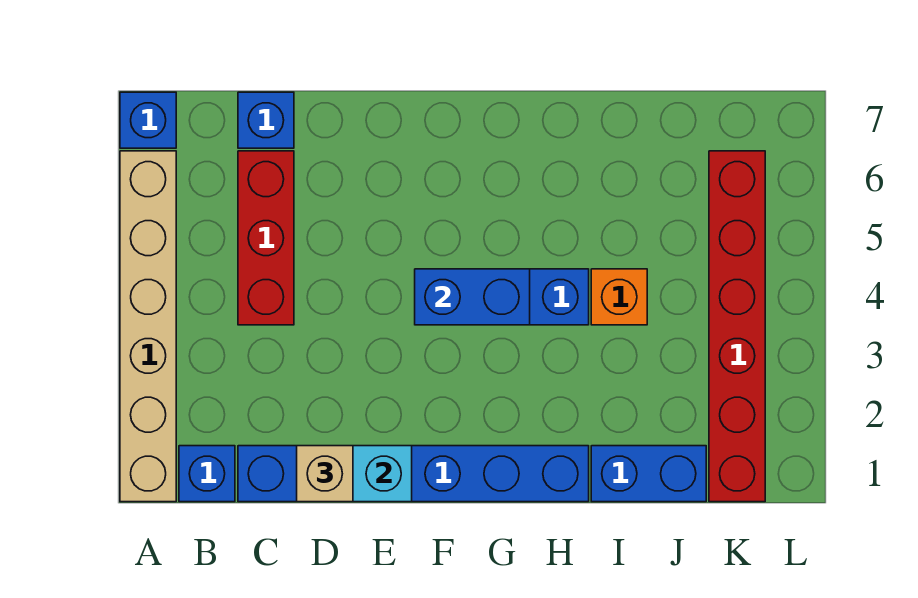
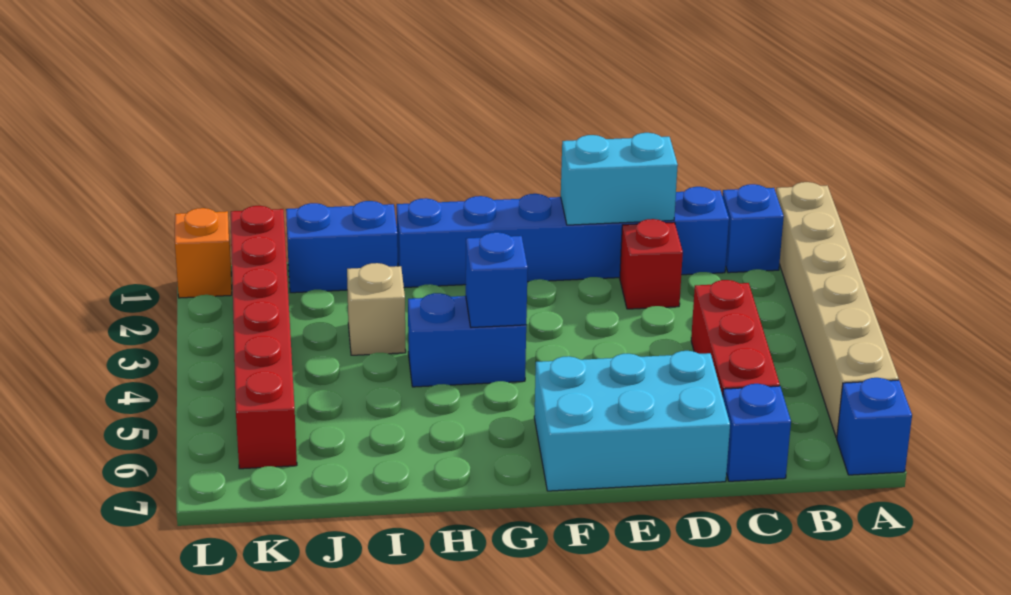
tan 1x1 brick [297,446,353,502] -> tan 1x1 brick moved to [347,263,406,355]
none -> red 1x1 brick [620,219,683,309]
none -> cyan 2x3 brick [534,351,730,491]
blue 1x2 brick [415,269,530,325] -> blue 1x1 brick [466,232,528,328]
orange 1x1 brick [591,269,647,325] -> orange 1x1 brick moved to [175,208,232,298]

